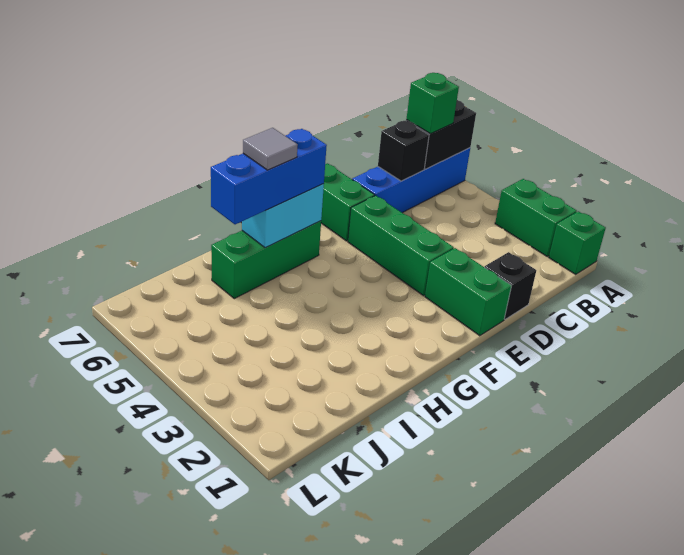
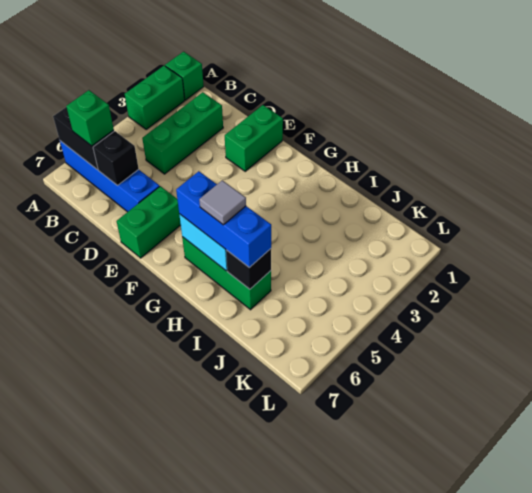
black 1x1 brick [485,252,536,319] -> black 1x1 brick moved to [226,249,271,289]
green 1x3 brick [348,196,454,296] -> green 1x3 brick moved to [142,92,223,174]

